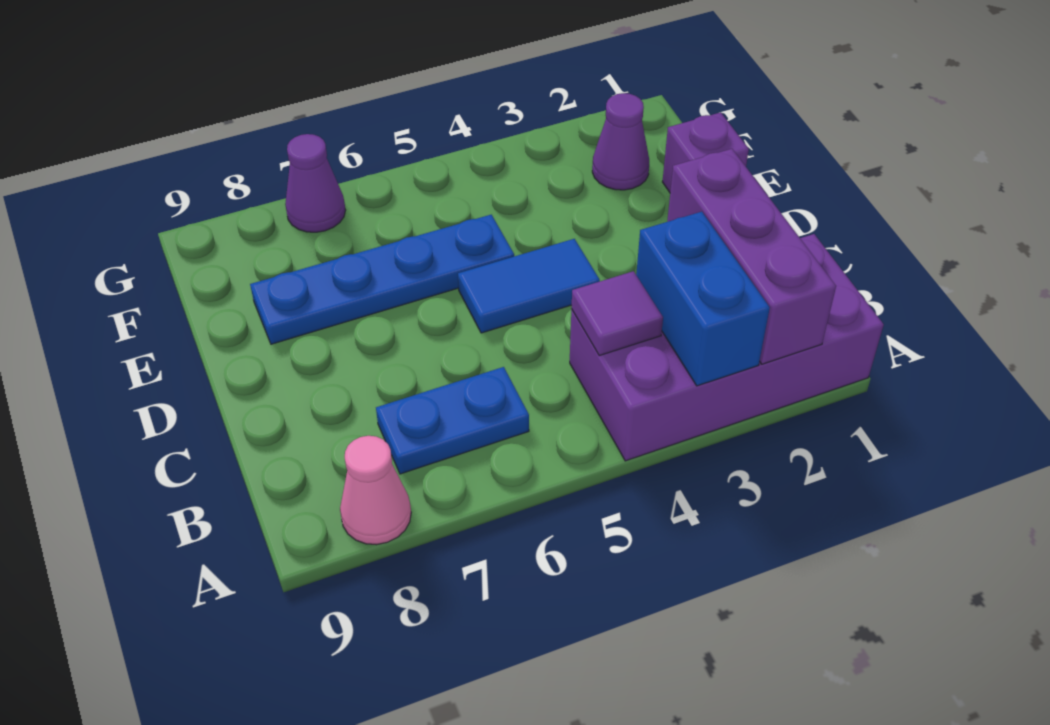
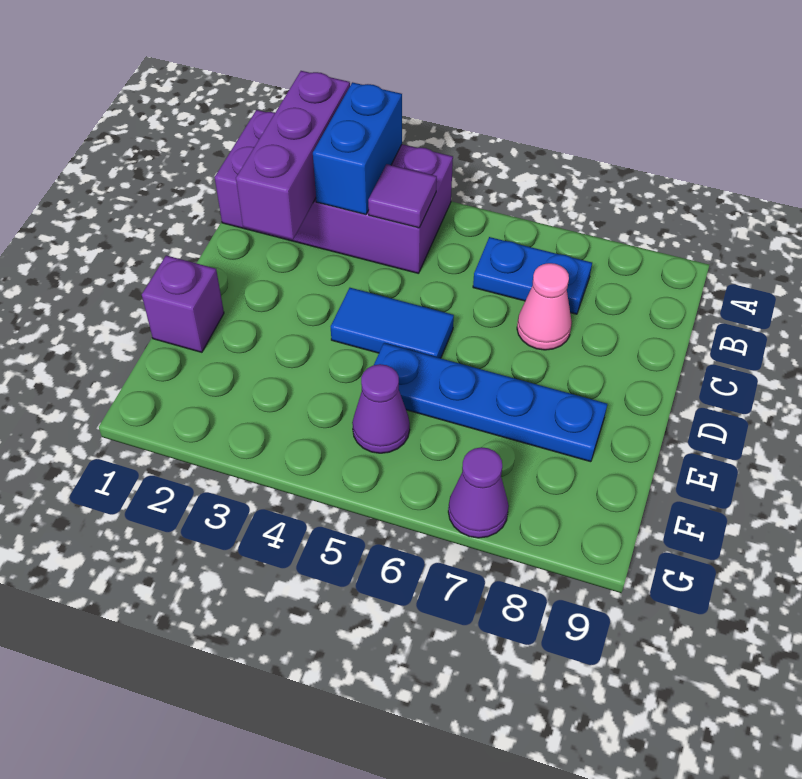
pink 1x1 cone [340,436,411,545] -> pink 1x1 cone moved to [517,263,572,350]
purple 1x1 cone [592,93,649,190] -> purple 1x1 cone moved to [352,364,410,453]

